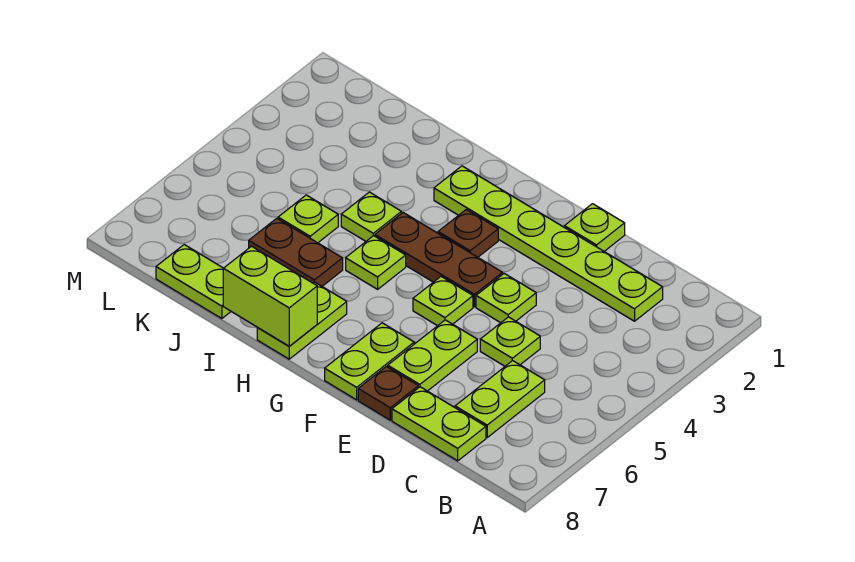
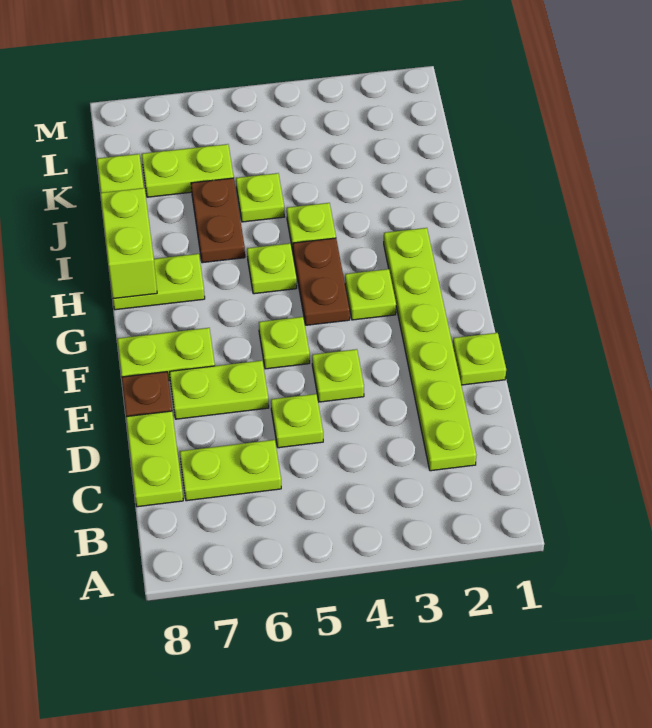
brown 1x3 plate [375,213,503,307] -> brown 1x2 plate [293,238,350,325]
brown 1x1 plate [438,210,498,257] -> lime 1x1 plate [345,269,396,320]
none -> lime 1x2 plate [142,144,234,197]

